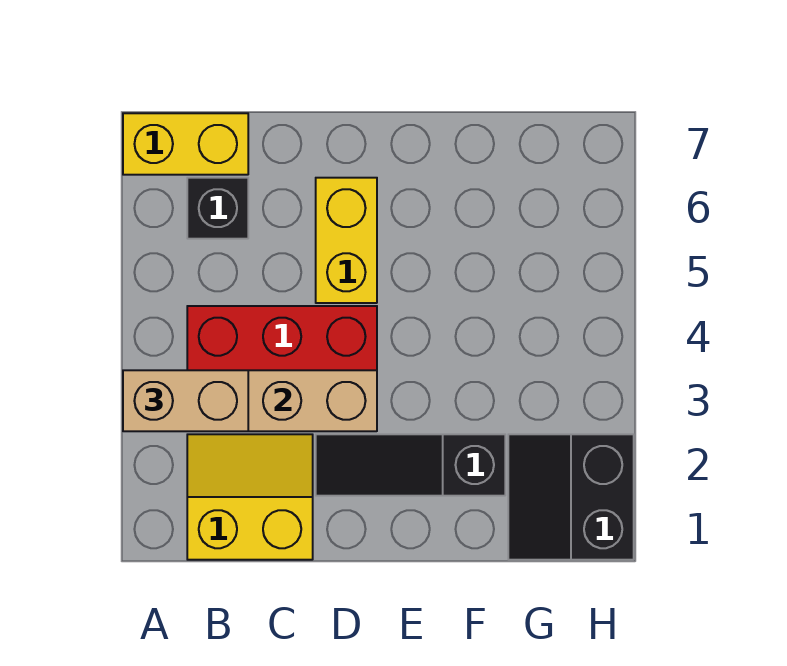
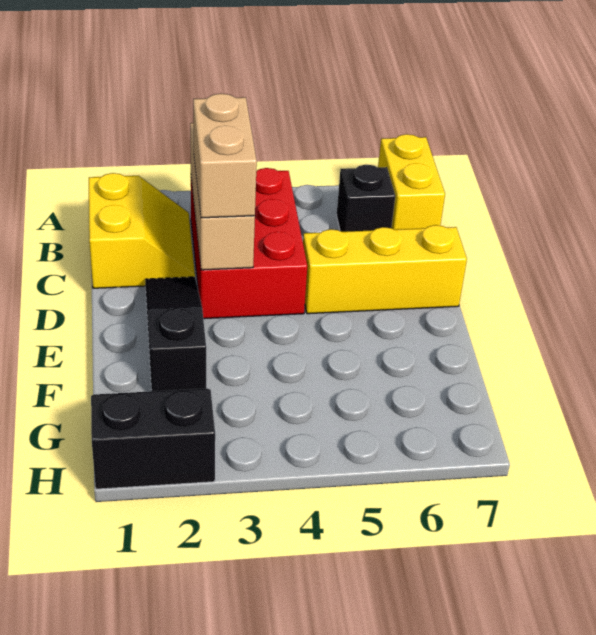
tan 1x2 brick [123,370,248,431] -> tan 1x2 brick moved to [193,93,257,218]
yellow 1x2 brick [316,178,377,303] -> yellow 1x3 brick [303,225,467,314]

